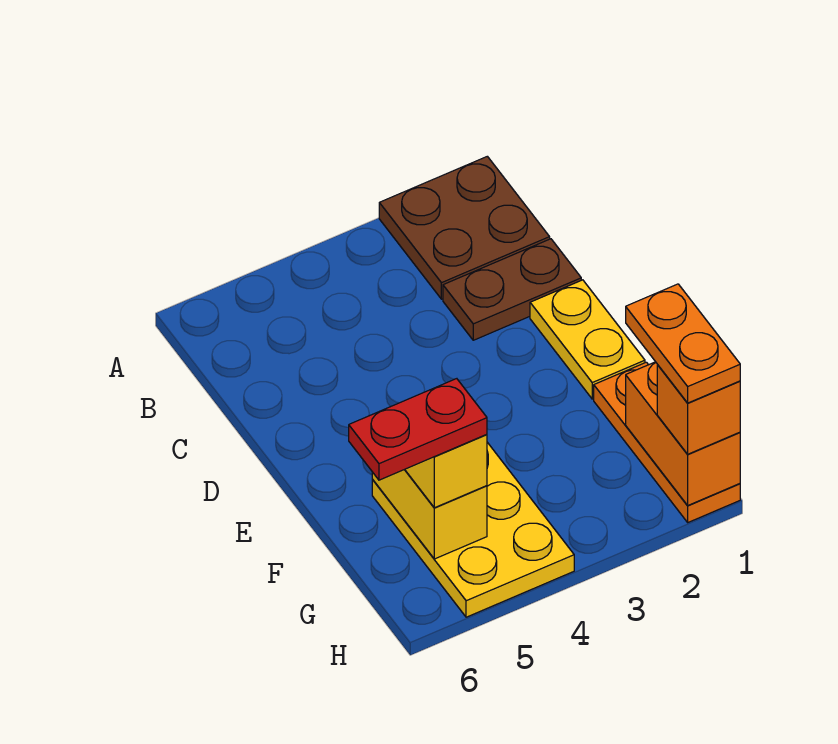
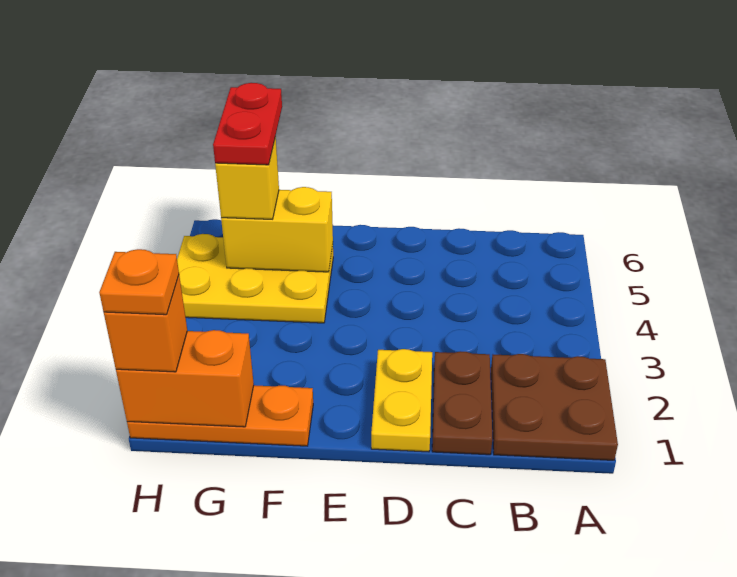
yellow 1x2 plate [530,280,645,399] -> yellow 1x2 plate turned to [371,349,432,452]
orange 1x2 plate [626,284,740,403] -> orange 1x1 plate [99,249,179,315]

